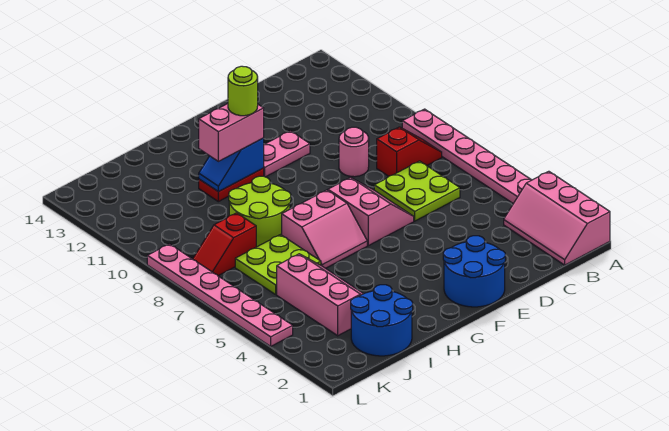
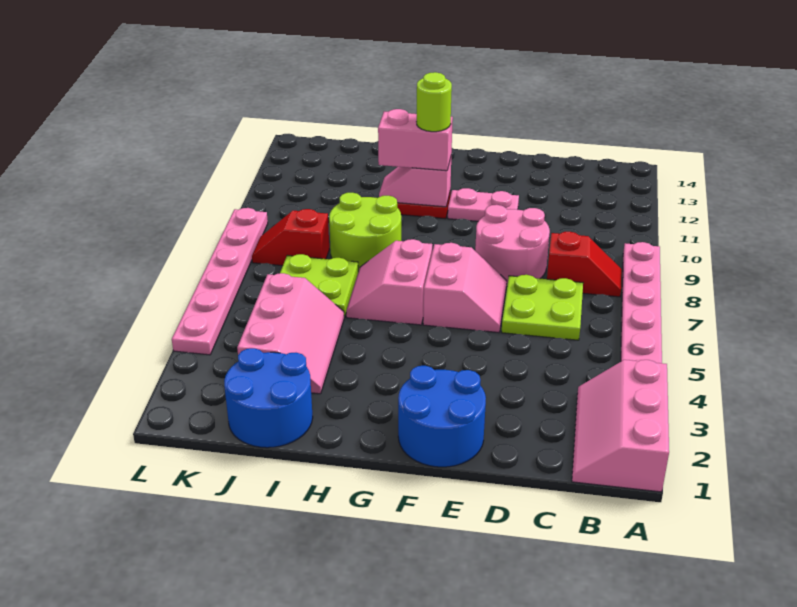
pink 1x1 round brick [339,127,369,177] -> pink 2x2 round brick [475,205,550,286]
pink 2x2 slope [282,190,367,268] -> pink 2x2 slope turned to [346,239,432,325]
blue 1x2 slope [199,138,264,192] -> pink 1x2 slope [379,158,451,207]

